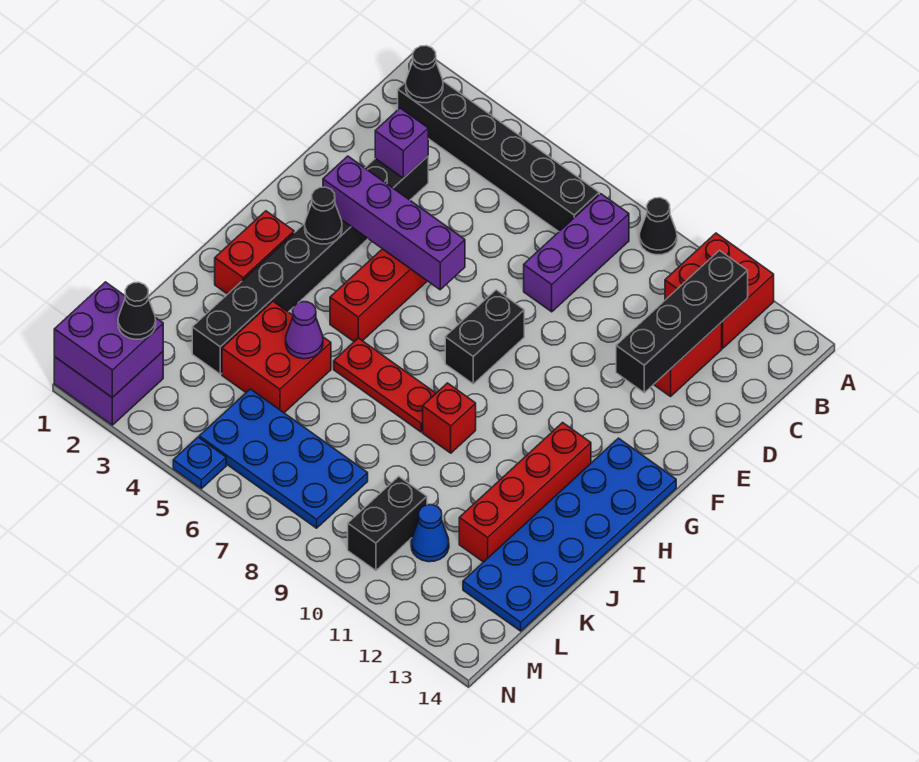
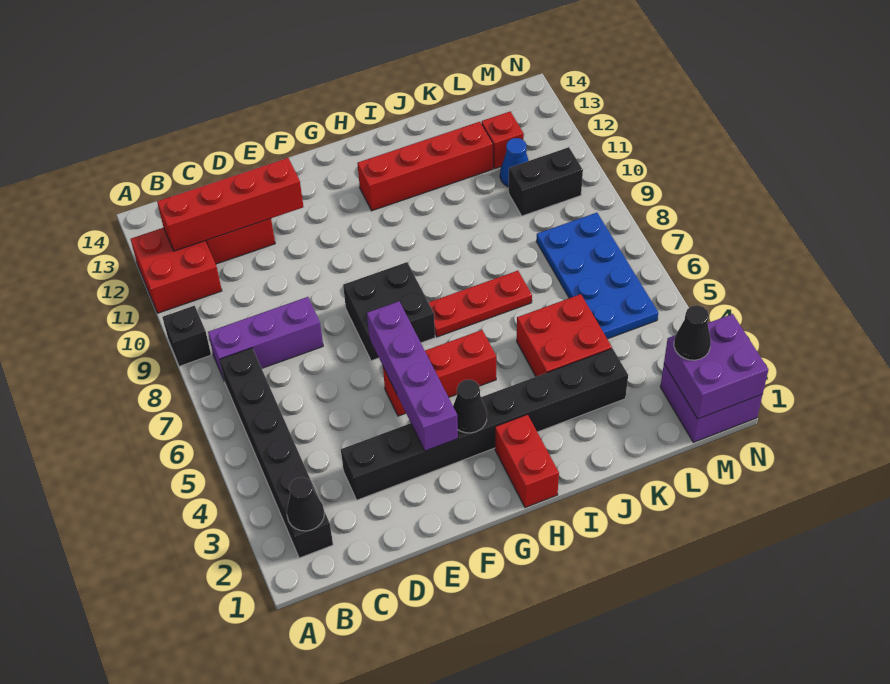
black 1x1 cone [639,198,677,255] -> black 1x1 brick [162,306,211,366]
black 1x4 brick [616,251,748,393] -> red 1x4 brick [157,158,303,251]
purple 1x1 brick [375,108,428,178] -> none
black 1x2 brick [445,290,524,384] -> black 2x2 brick [343,262,435,361]
blue 2x6 plate [463,438,676,631] -> none
red 1x2 brick [215,211,294,294] -> red 1x2 brick turned to [495,414,559,508]
red 1x3 plate [334,338,436,432] -> red 1x3 plate turned to [429,271,532,337]
red 1x1 brick [423,383,476,453] -> red 1x1 brick moved to [482,112,524,169]
purple 1x1 cone [286,302,323,359] -> none
blue 1x1 plate [173,437,226,489] -> none

